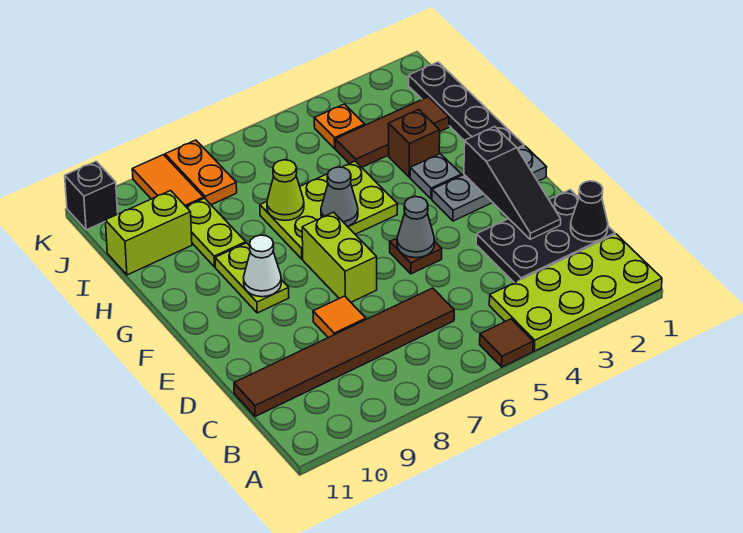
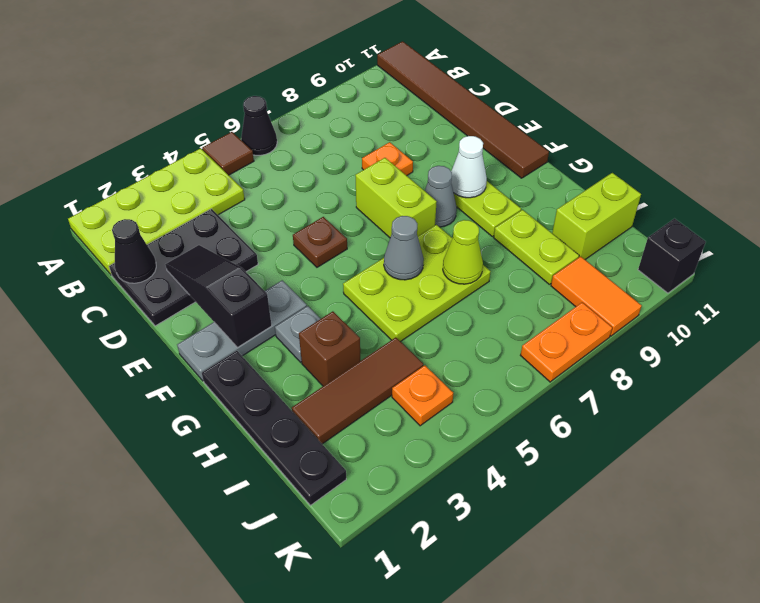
none -> black 1x1 cone [241,96,277,155]
brown 1x6 tile [234,288,454,417] -> brown 1x6 tile turned to [377,41,549,178]
orange 1x1 tile [313,296,366,338] -> orange 1x1 plate [362,142,413,176]
grey 1x1 cone [397,197,435,258] -> grey 1x1 cone moved to [425,166,457,227]
orange 1x2 plate [165,140,237,205] -> orange 1x2 plate turned to [520,303,612,382]

